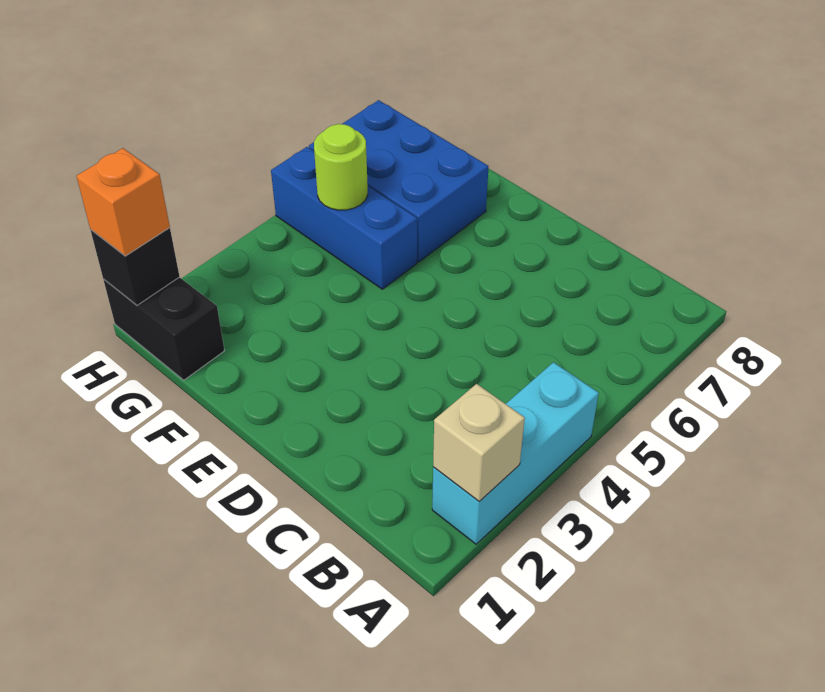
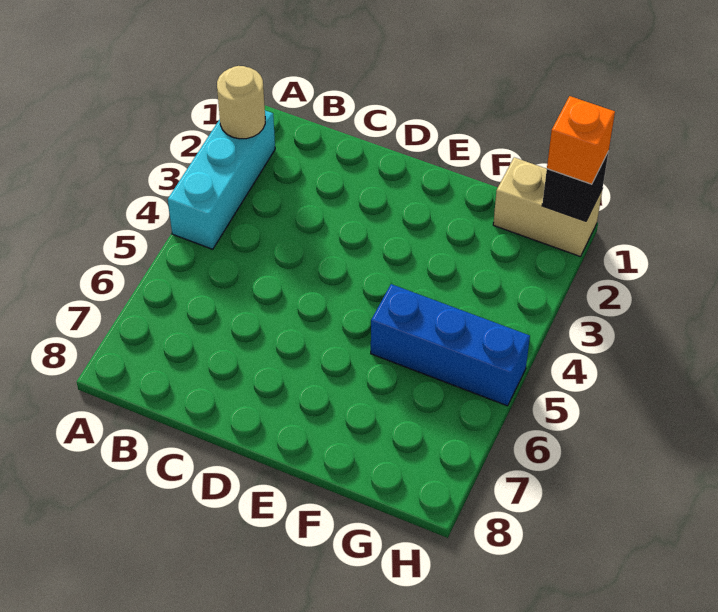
tan 1x1 brick [433,384,525,501] -> tan 1x1 round brick [217,66,265,139]
blue 2x3 brick [309,100,489,262] -> none
black 1x2 brick [103,277,225,380] -> tan 1x2 brick [493,157,602,257]
lime 1x1 round brick [314,124,368,210] -> none

